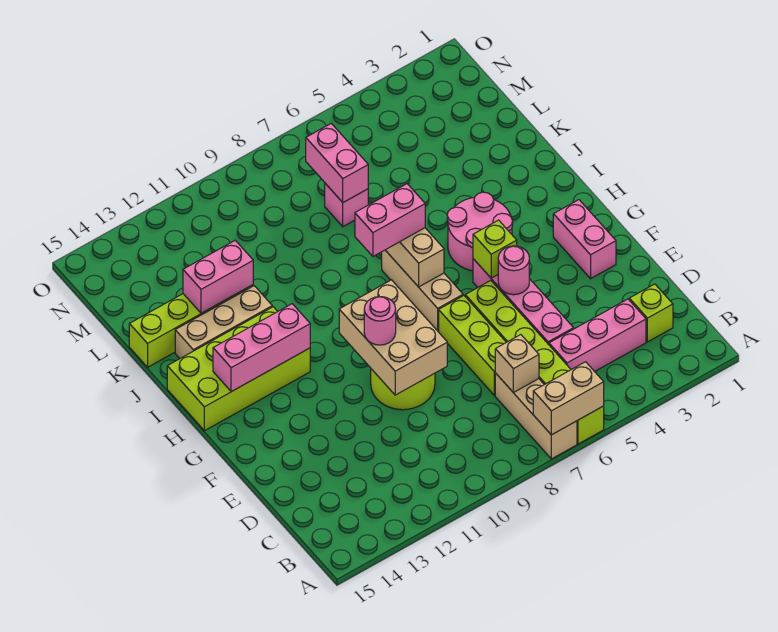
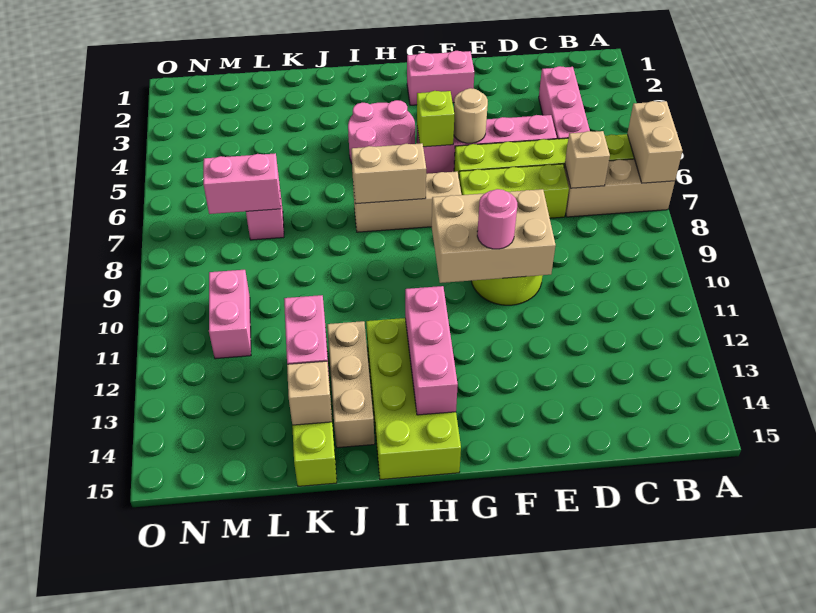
lime 1x1 brick [629,284,673,342] -> none
pink 1x1 round brick [498,246,529,295] -> tan 1x1 round brick [454,88,488,143]
pink 1x2 brick [355,184,425,256] -> pink 1x2 brick moved to [209,270,251,359]
none -> tan 1x1 brick [287,361,332,425]

